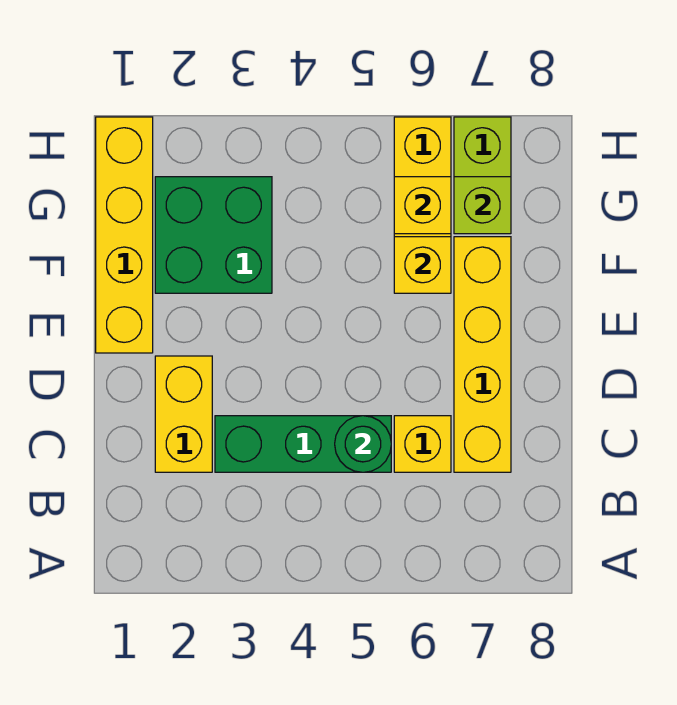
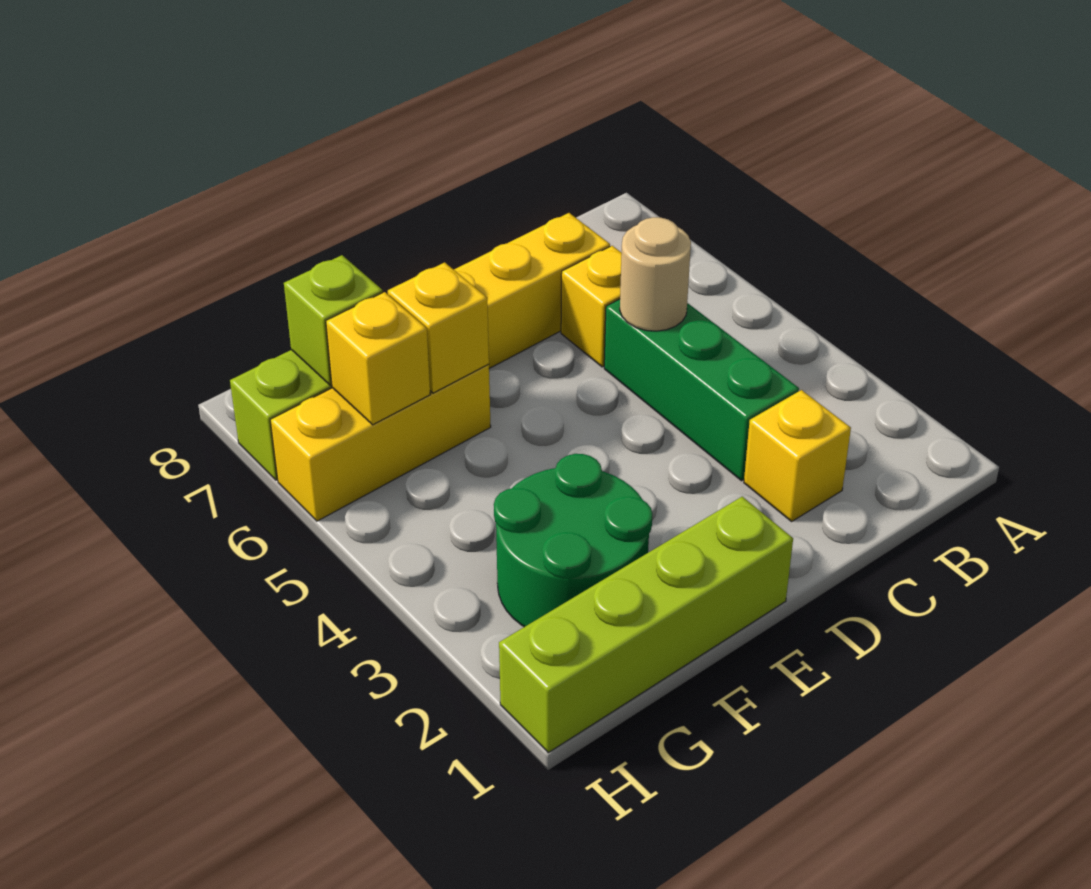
yellow 1x2 brick [155,356,212,472] -> yellow 1x1 brick [744,390,851,521]
green 1x1 round brick [335,416,391,472] -> tan 1x1 round brick [620,217,691,331]
yellow 1x4 brick [96,117,153,353] -> lime 1x4 brick [499,497,793,753]
green 2x2 brick [155,177,272,293] -> green 2x2 round brick [494,454,652,627]

